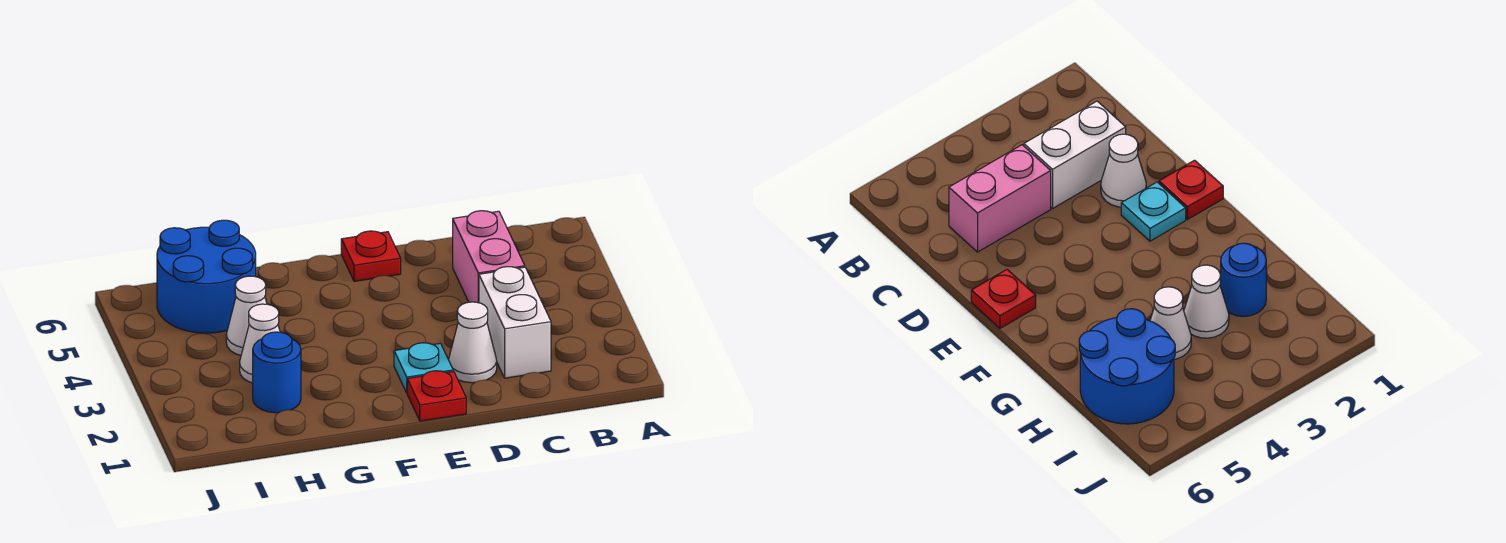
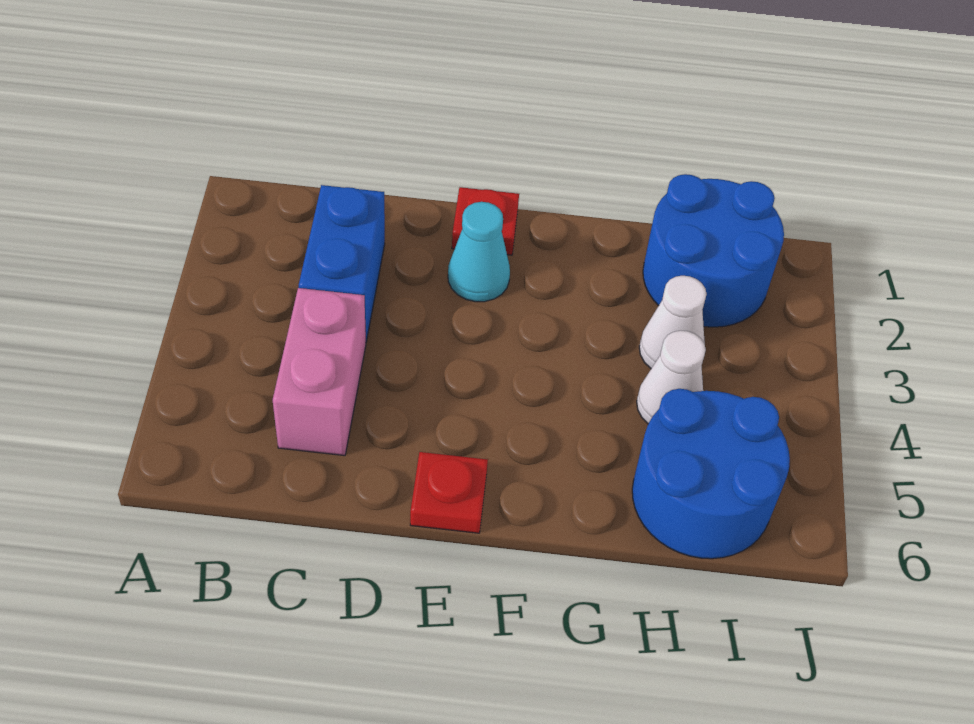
white 1x2 brick [479,267,551,378] -> blue 1x2 brick [299,185,385,342]
white 1x1 cone [449,302,497,383] -> none
cyan 1x1 plate [394,343,453,393] -> cyan 1x1 cone [448,202,510,302]
blue 1x1 round brick [253,332,301,413] -> blue 2x2 round brick [643,174,784,327]

